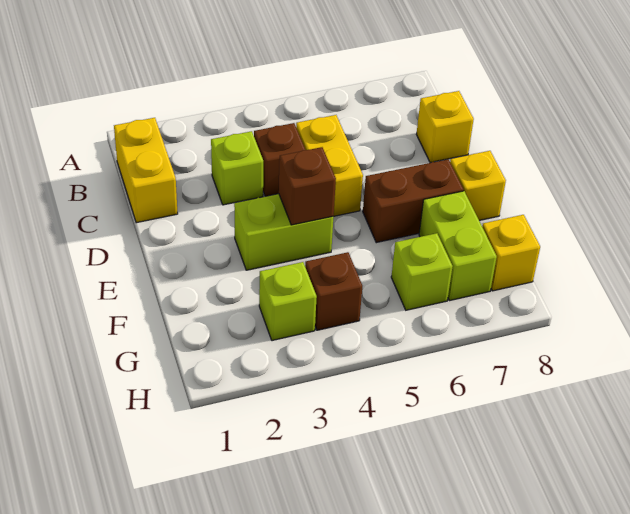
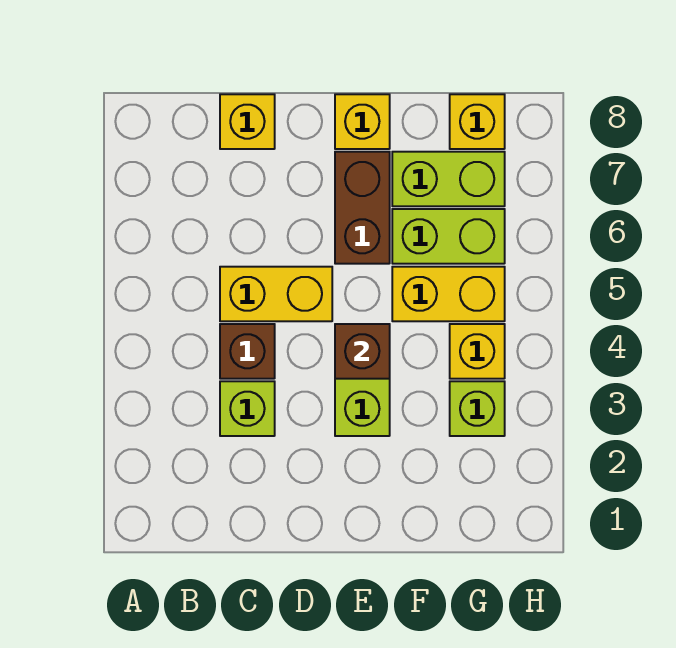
yellow 1x2 brick [114,118,178,223] -> yellow 1x2 brick moved to [392,267,505,321]
brown 1x1 brick [305,252,362,330] -> yellow 1x1 brick [450,324,505,379]
lime 1x1 brick [391,233,453,310] -> lime 1x2 brick [392,209,505,264]

